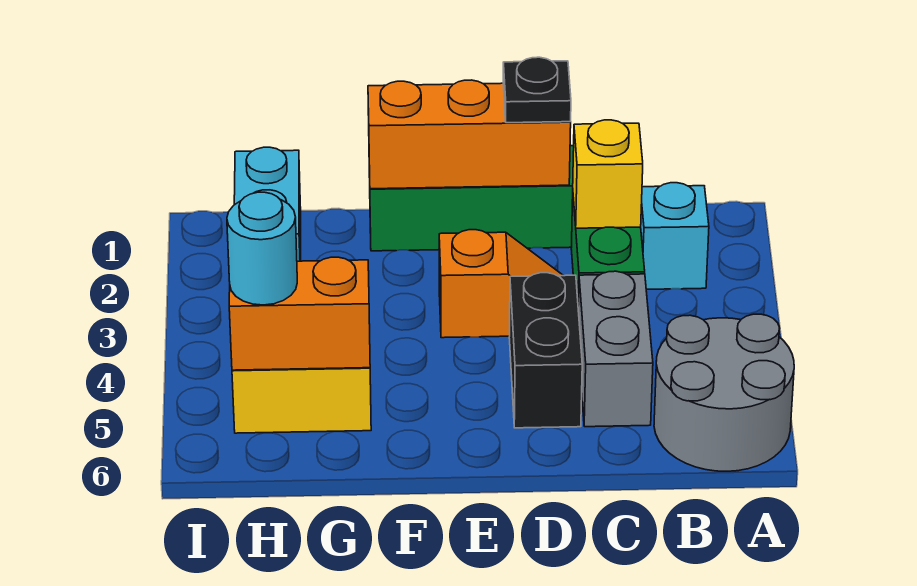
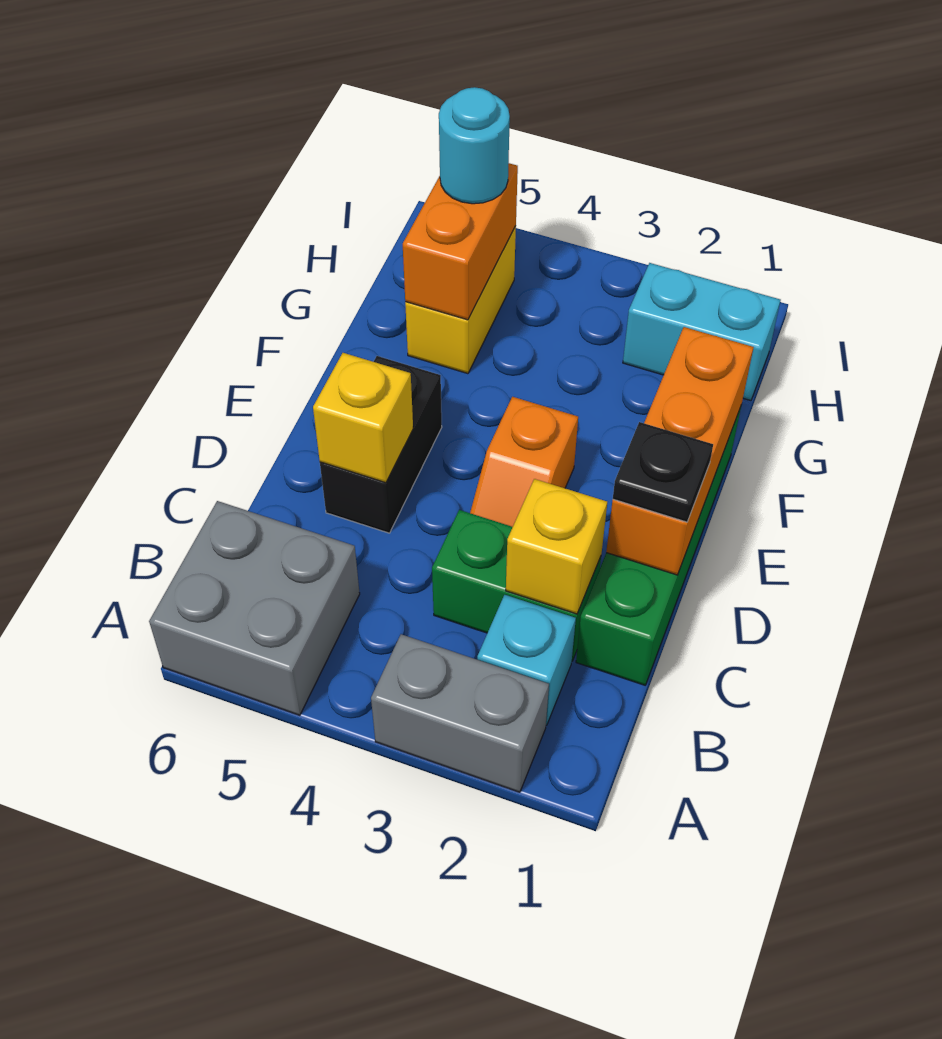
grey 2x2 round brick [654,314,794,471] -> grey 2x2 brick [149,501,360,715]
grey 1x2 brick [578,271,653,427] -> grey 1x2 brick moved to [371,634,549,792]
black 1x2 brick [509,273,582,428] -> black 1x2 brick turned to [320,356,442,533]
none -> yellow 1x1 brick [313,353,413,483]

